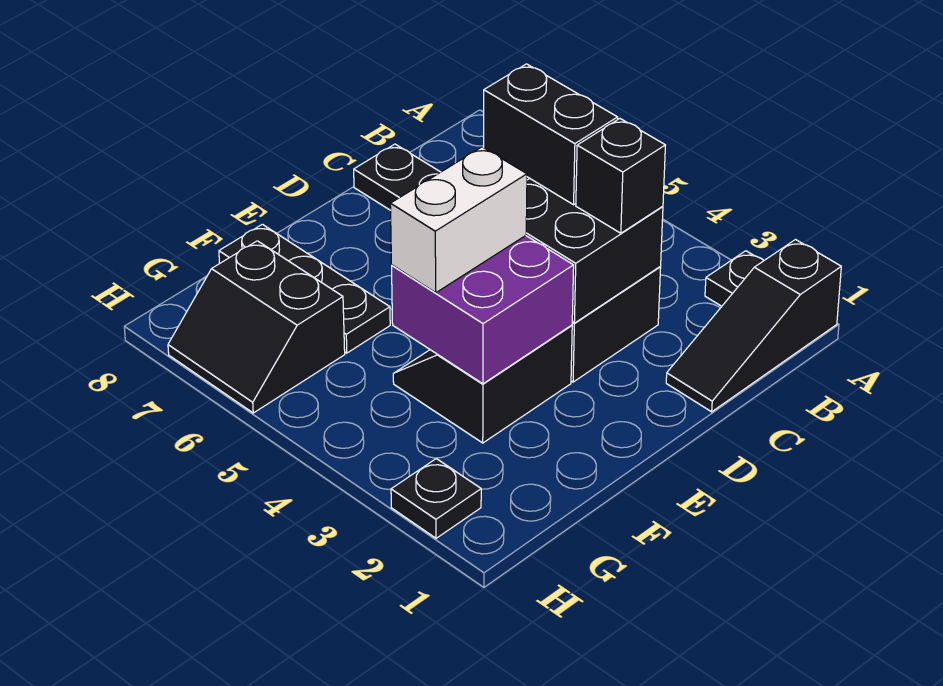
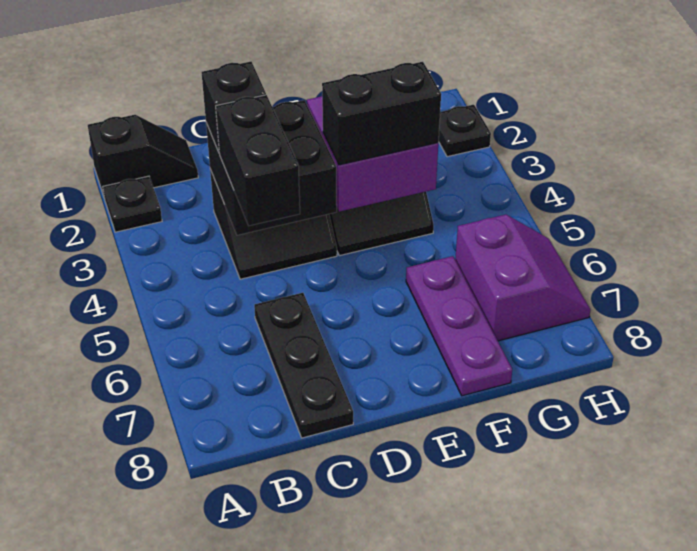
black 1x3 slope [666,240,841,412] -> black 1x2 slope [88,115,198,196]
white 1x2 brick [390,147,527,293] -> black 1x2 brick [322,62,441,165]
black 1x3 plate [219,224,390,353] -> purple 1x3 plate [406,256,512,396]
black 2x2 slope [168,241,345,413] -> purple 2x2 slope [455,215,591,341]

